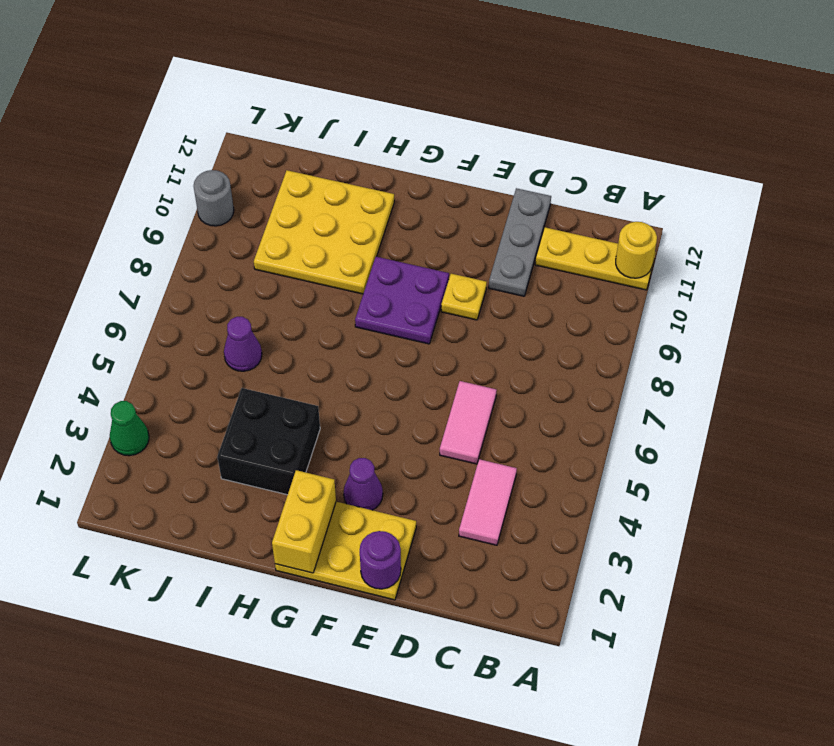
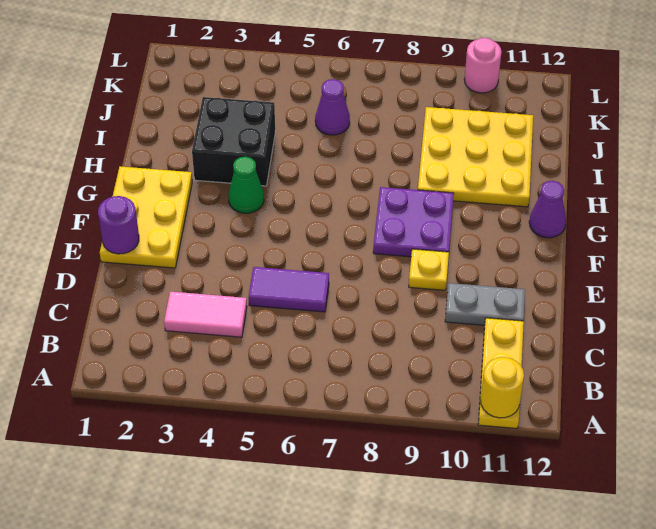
pink 1x2 tile [440,381,497,464] -> purple 1x2 tile [249,267,329,312]
grey 1x3 plate [489,188,551,296] -> grey 1x2 plate [445,283,525,325]
purple 1x1 cone [344,458,383,510] -> purple 1x1 cone moved to [529,181,566,238]
yellow 1x2 brick [272,470,336,573] -> none
green 1x1 cone [110,401,149,456] -> green 1x1 cone moved to [228,157,264,213]
grey 1x1 round brick [194,170,234,226] -> pink 1x1 round brick [464,38,501,93]

